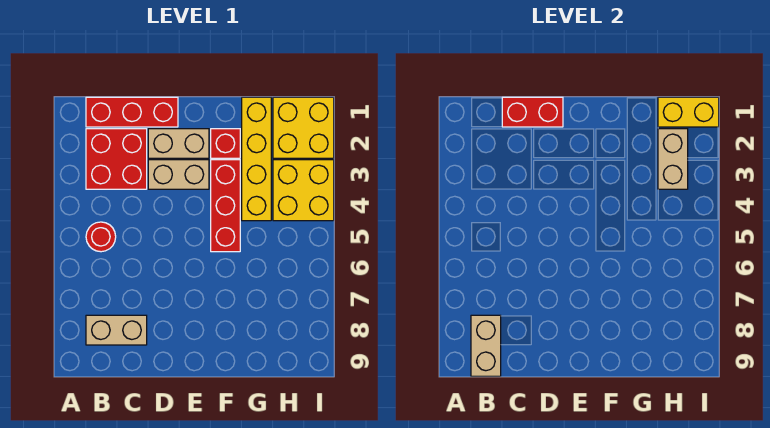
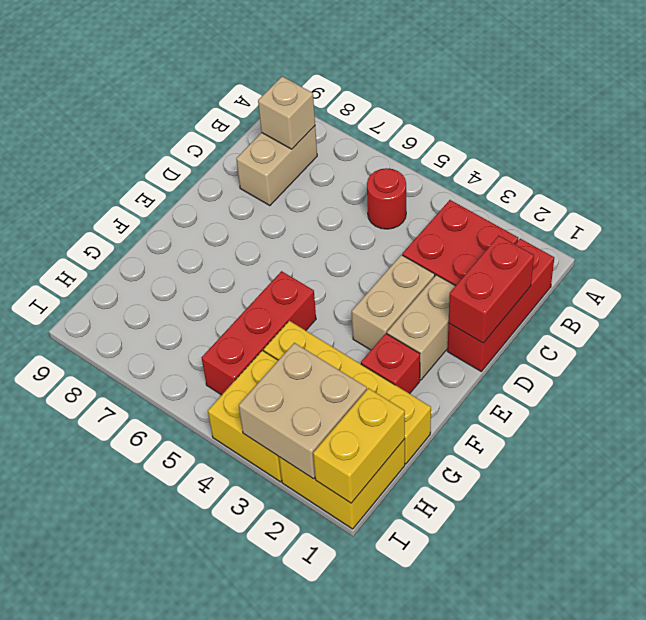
tan 1x2 brick [471,315,501,376] -> tan 1x1 brick [258,76,315,149]
red 1x3 brick [211,160,240,252] -> red 1x3 brick turned to [202,271,316,395]
tan 1x2 brick [658,129,688,189] -> tan 2x2 brick [239,343,367,479]

